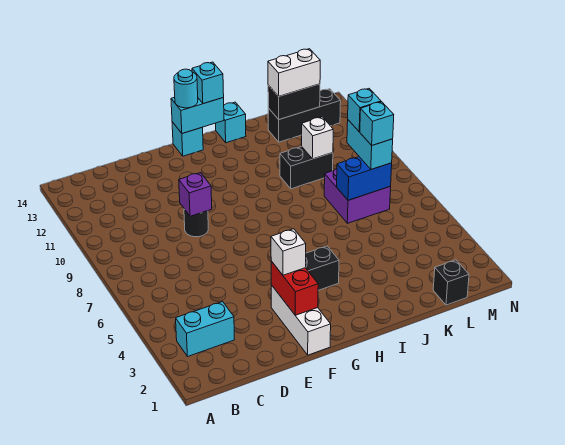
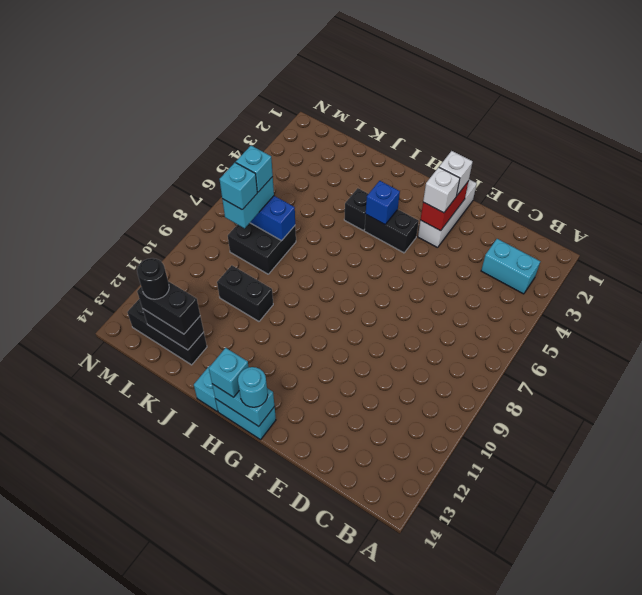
black 1x1 round brick [184,209,208,237] -> black 1x1 round brick moved to [137,258,169,299]
purple 1x1 brick [179,173,212,216] -> none
cyan 1x1 brick [172,122,203,156] -> cyan 1x2 brick [215,399,276,440]
none -> blue 1x1 brick [366,181,400,224]
purple 2x2 brick [324,169,391,223] -> black 2x2 brick [228,223,296,274]
white 1x1 brick [302,117,333,159] -> white 1x1 brick moved to [439,151,473,196]
white 1x2 brick [268,49,320,96] -> black 1x2 brick [137,281,200,334]
black 1x1 brick [433,260,469,305] -> black 1x1 brick moved to [344,188,368,230]

